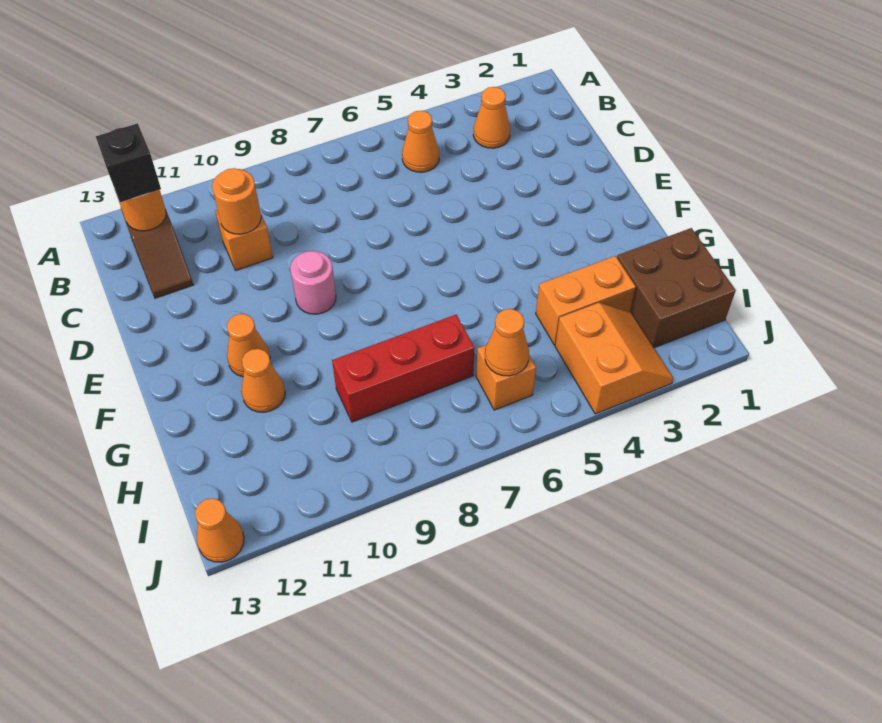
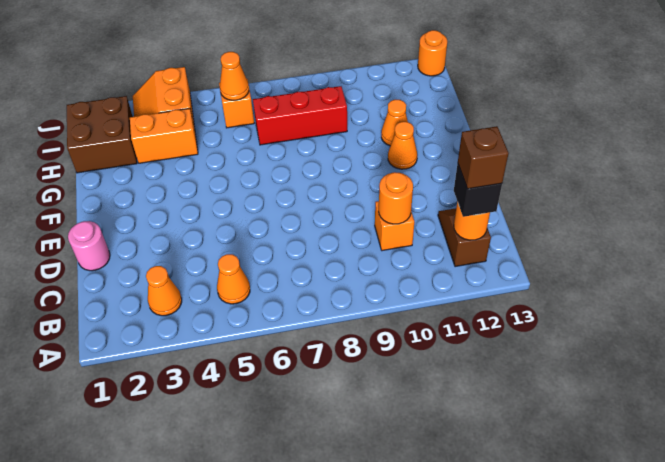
none -> brown 1x1 brick [458,126,509,189]
pink 1x1 round brick [290,251,336,314] -> pink 1x1 round brick moved to [68,221,110,271]
orange 1x1 cone [195,498,244,562] -> orange 1x1 round brick [418,30,447,76]

